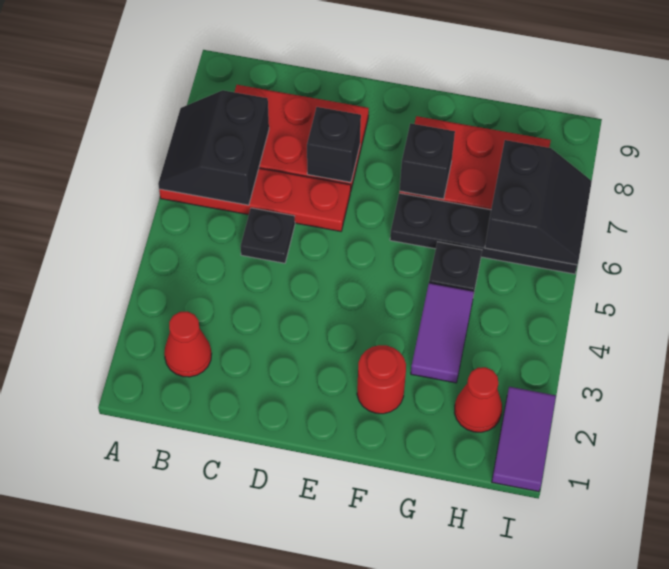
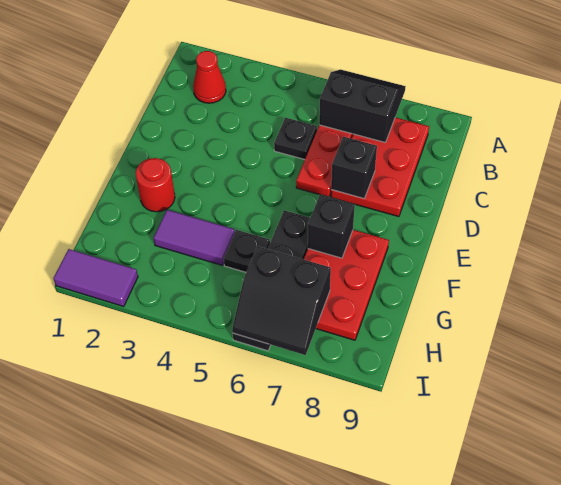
red 1x1 cone [455,367,502,432] -> none

